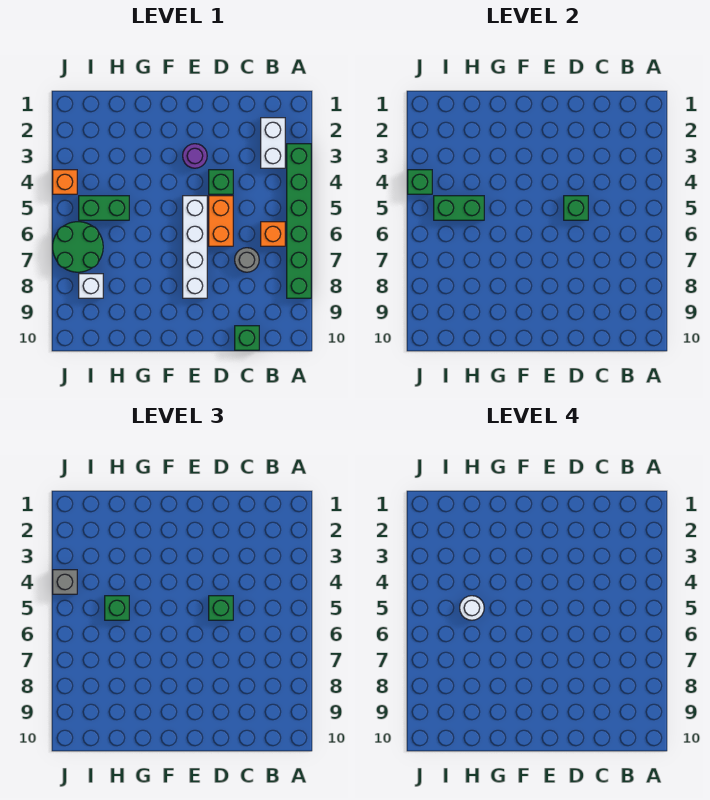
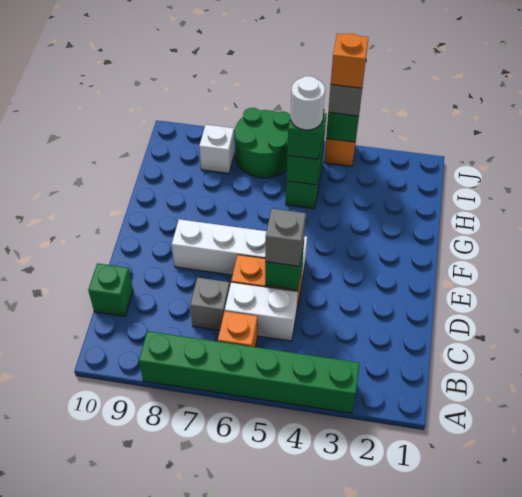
white 1x2 brick [261,118,285,168] -> white 1x2 brick moved to [225,282,298,341]
grey 1x1 round brick [235,248,259,272] -> grey 1x1 brick [190,278,230,330]
green 1x1 brick [209,170,233,194] -> none
green 1x1 brick [209,596,233,620] -> grey 1x1 brick [265,209,306,266]
purple 1x1 round brick [183,144,207,168] -> none
none -> orange 1x1 brick [331,33,369,88]

